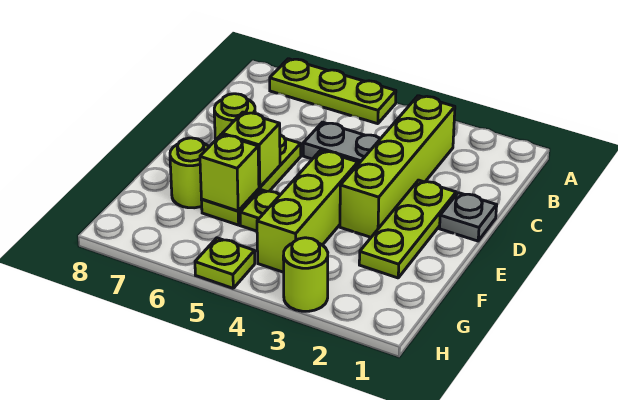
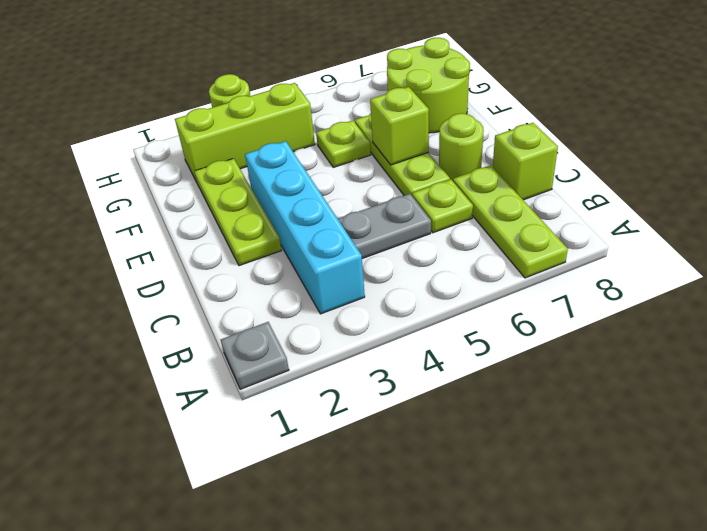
lime 1x3 plate [270,59,396,124] -> lime 1x3 plate turned to [453,165,568,278]
lime 1x4 brick [340,96,455,237] -> cyan 1x4 brick [245,141,365,314]
grey 1x1 plate [440,193,497,241] -> grey 1x1 plate moved to [221,322,289,389]
lime 1x3 brick [257,150,358,272] -> lime 1x3 brick turned to [175,83,315,182]
lime 1x1 brick [200,135,259,211] -> lime 1x1 brick moved to [493,123,558,200]
lime 1x1 round brick [170,138,209,208] -> lime 2x2 round brick [387,38,470,133]
lime 1x1 plate [195,238,255,288] -> lime 1x1 plate moved to [412,179,473,233]

